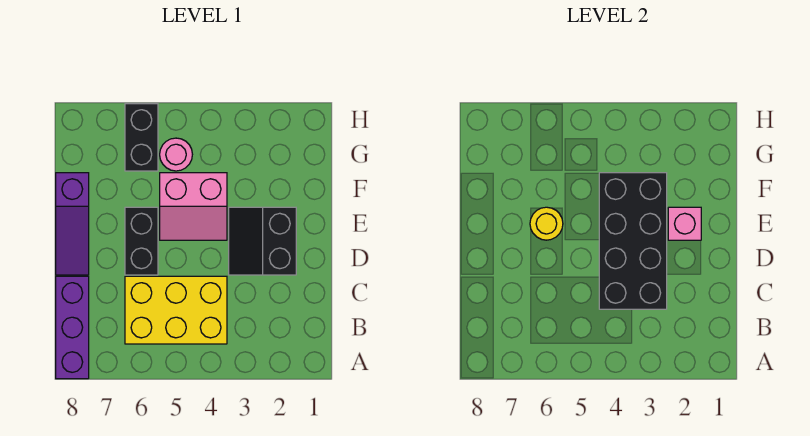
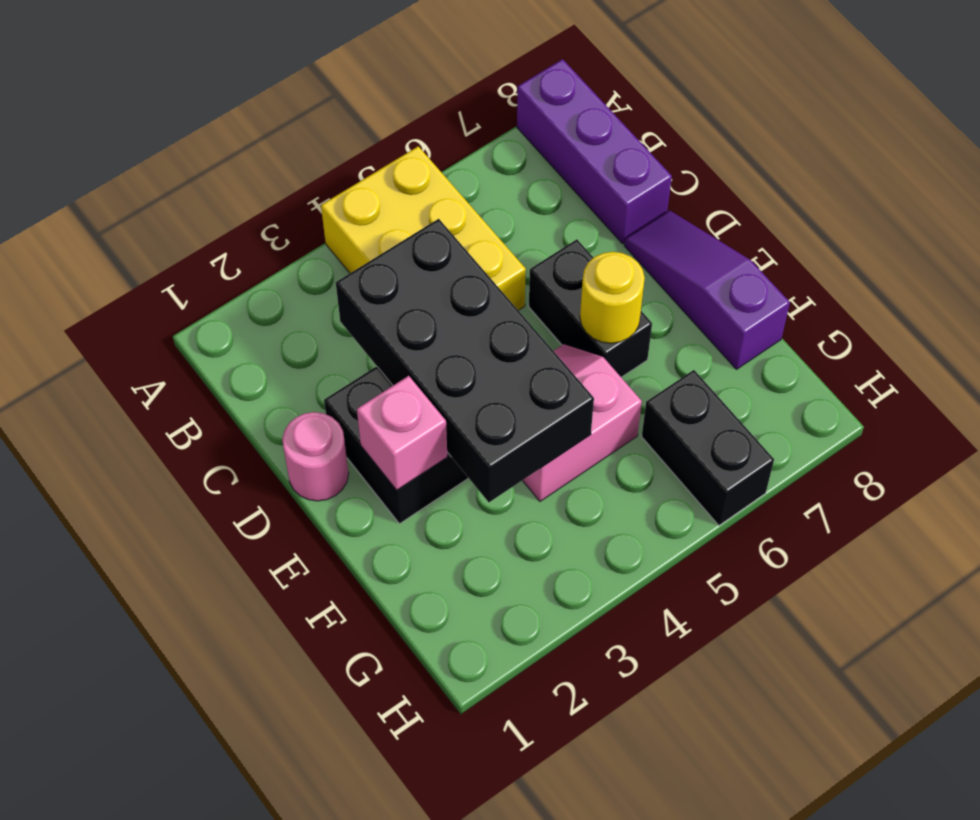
yellow 2x3 brick [125,276,227,344] -> yellow 2x3 brick turned to [321,146,526,310]
pink 1x1 round brick [160,138,192,171] -> pink 1x1 round brick moved to [282,412,349,501]

